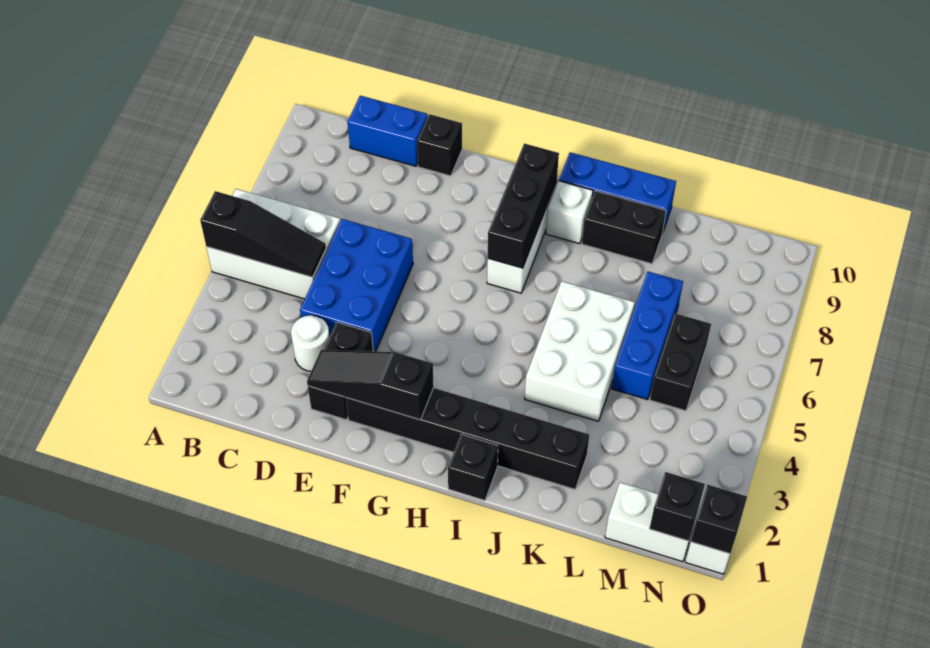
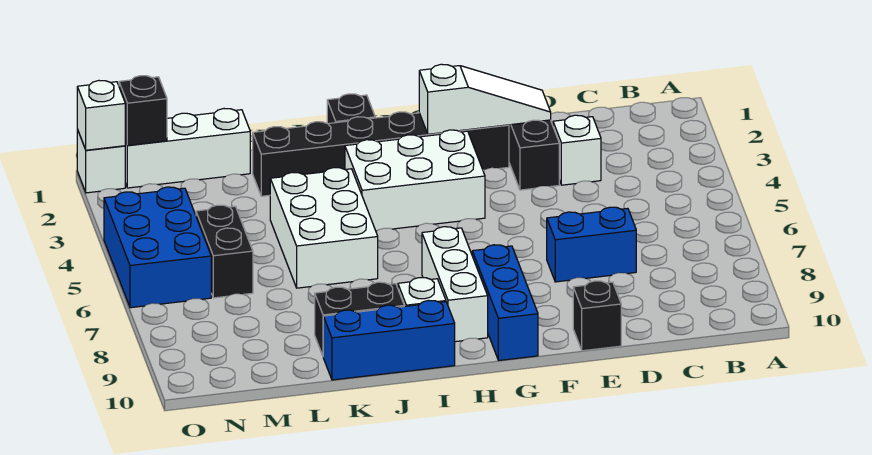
white 2x3 brick [206,189,340,299] -> white 2x3 brick moved to [345,130,485,231]
black 1x3 slope [200,191,326,277] -> none
blue 1x2 brick [348,96,427,166] -> blue 1x2 brick moved to [547,207,636,282]
white 1x1 round brick [291,315,329,371] -> white 1x1 brick [553,115,601,185]
blue 2x3 brick [300,219,413,351] -> blue 2x3 brick moved to [104,187,211,308]
black 1x3 slope [307,350,434,420] -> white 1x3 slope [419,64,551,134]
black 1x3 brick [488,144,559,268] -> none
blue 1x3 brick [612,272,683,400] -> blue 1x3 brick moved to [472,245,538,360]
white 1x2 brick [605,482,697,562] -> white 1x3 brick [125,109,250,188]
black 1x1 brick [691,484,747,554] -> white 1x1 brick [77,81,125,150]

